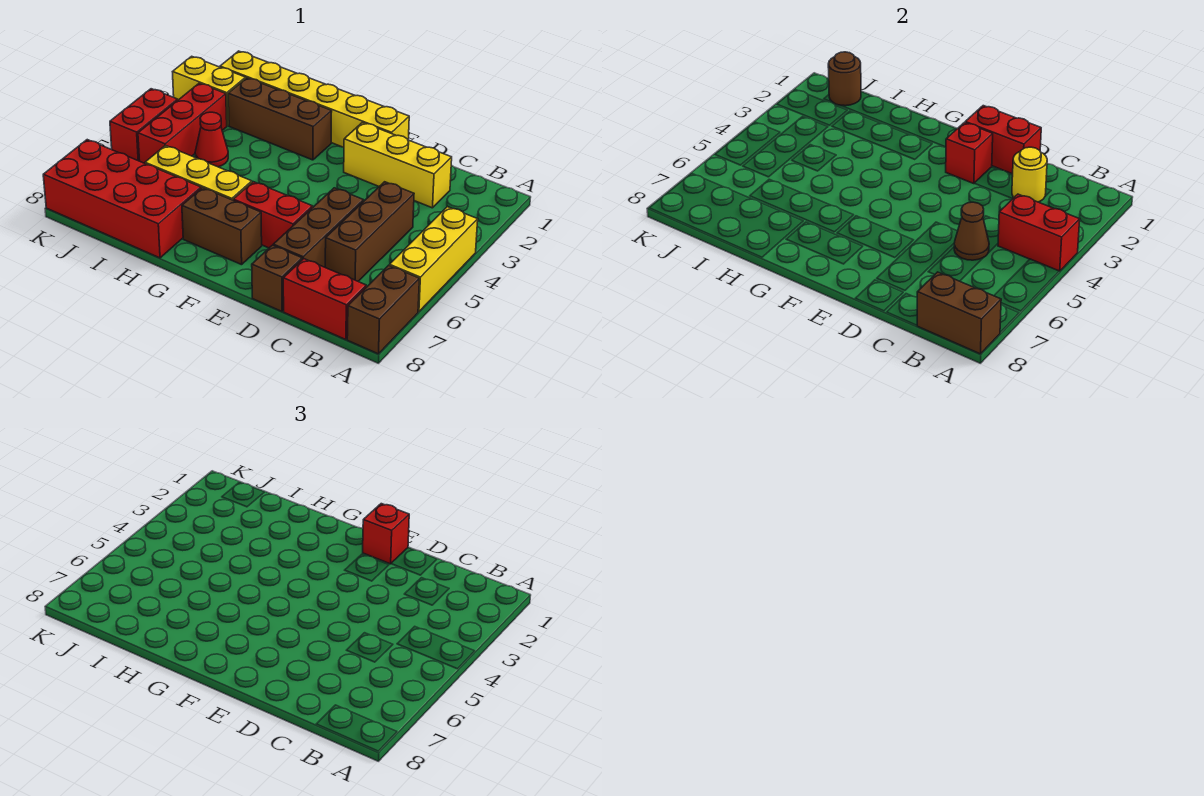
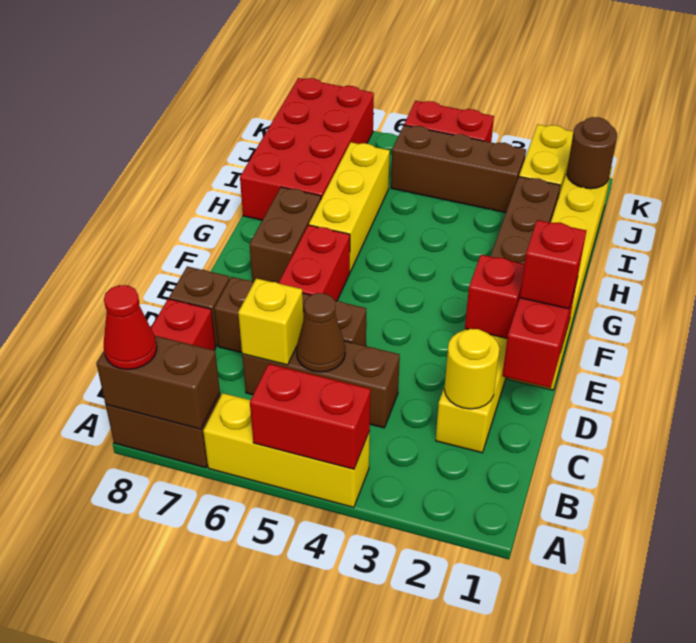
red 1x2 brick [998,194,1080,271] -> red 1x2 brick turned to [250,364,371,469]
brown 1x2 brick [917,272,1001,354] -> brown 1x2 brick turned to [96,336,220,429]
none -> yellow 1x1 brick [238,278,303,365]
red 1x1 cone [195,112,228,167] -> red 1x1 cone moved to [104,285,157,369]
red 1x3 brick [138,83,227,163] -> brown 1x3 brick [391,125,526,213]

